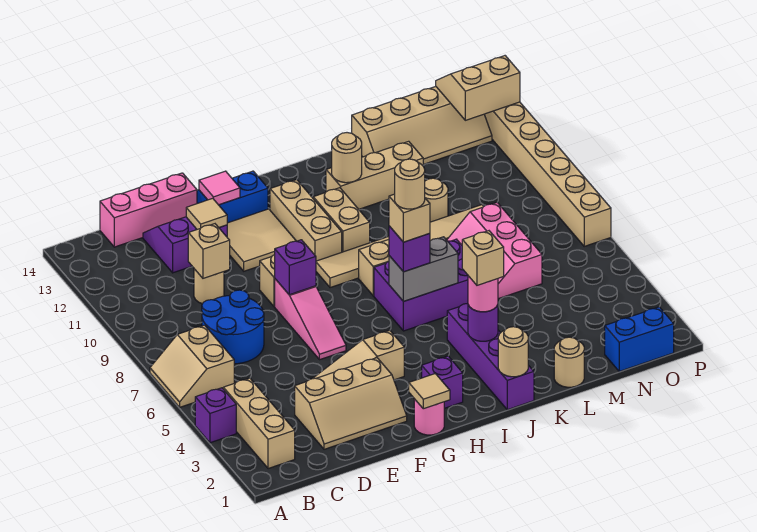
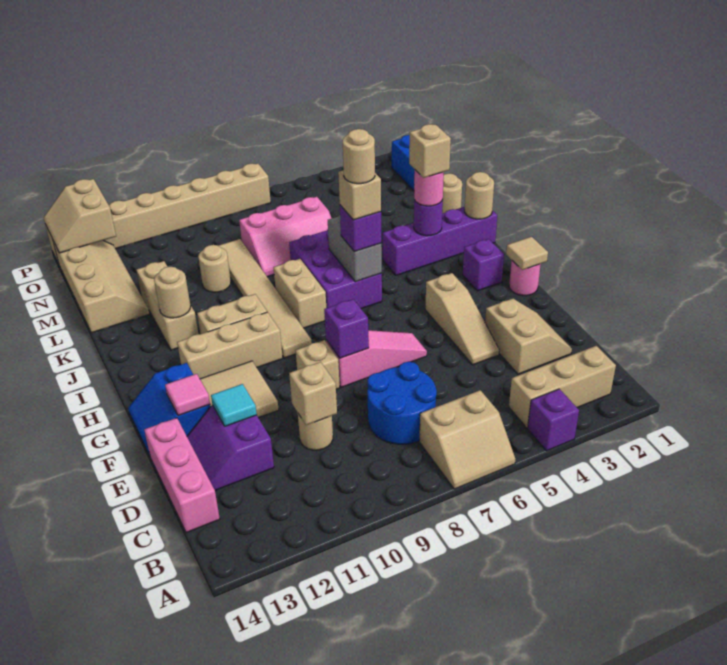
tan 2x3 slope [295,358,407,449] -> tan 2x2 slope [485,299,572,374]
tan 1x1 tile [186,198,227,229] -> cyan 1x1 tile [211,384,257,426]

